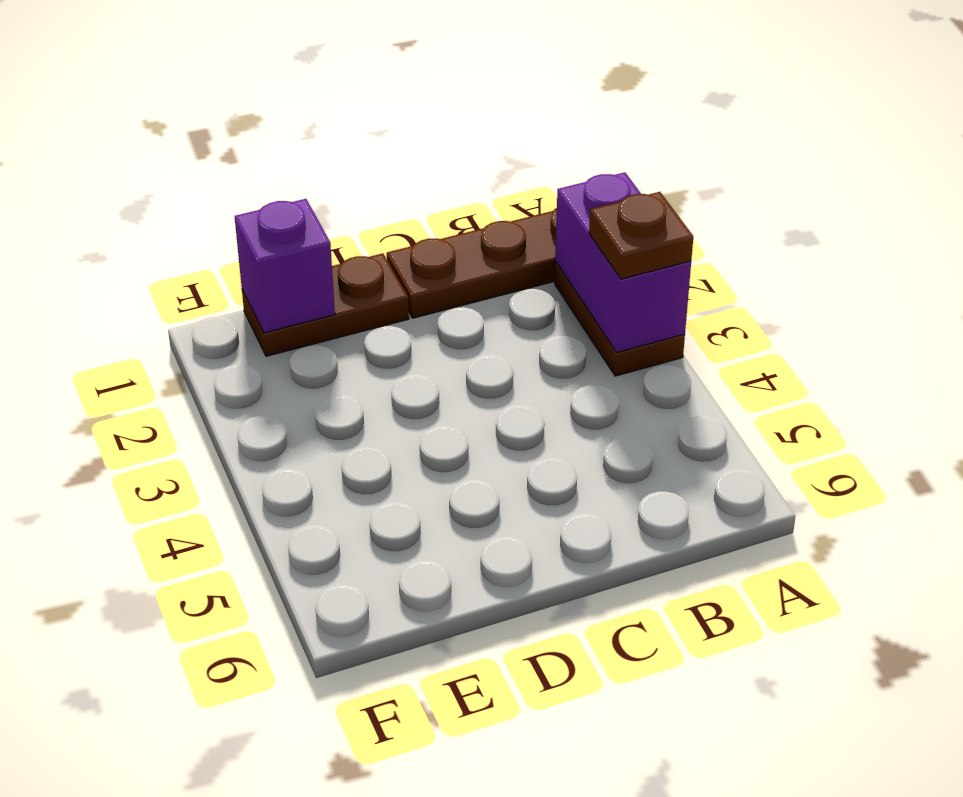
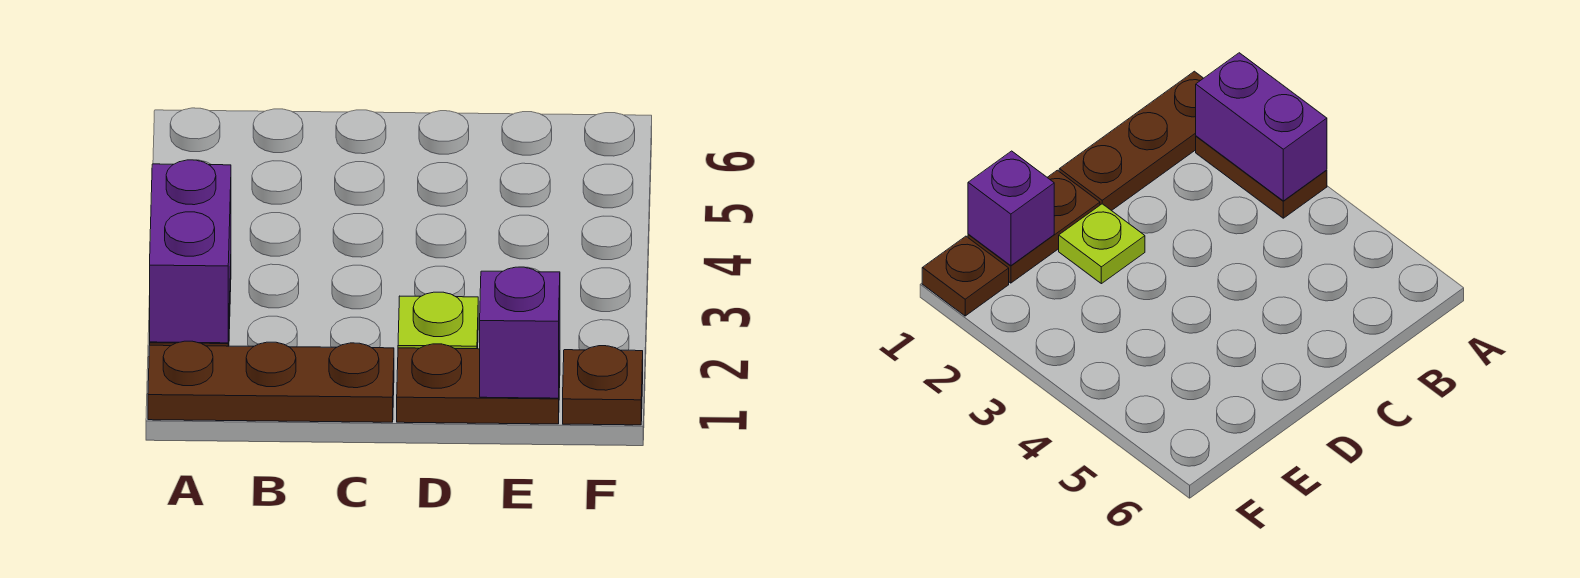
brown 1x1 plate [589,192,693,279] -> brown 1x1 plate moved to [563,346,643,425]
none -> lime 1x1 plate [398,292,478,349]

